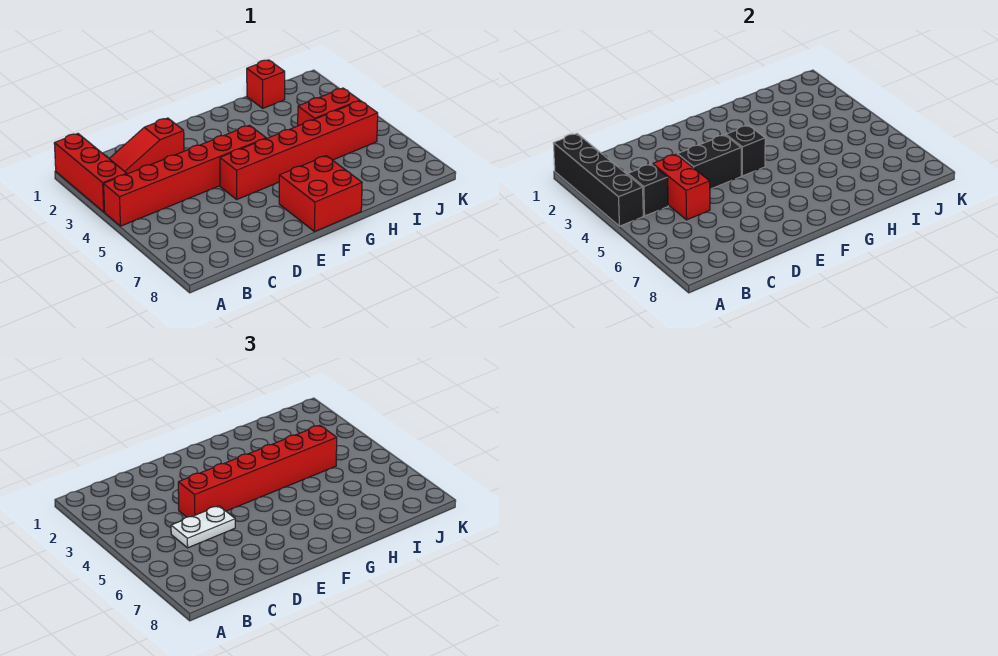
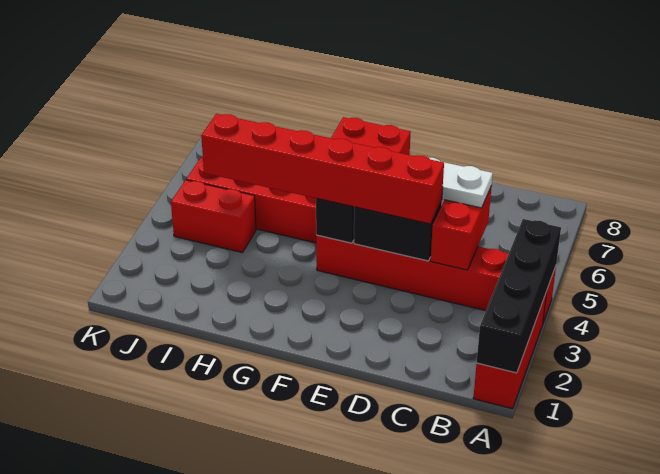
red 1x3 slope [109,118,184,174] -> none
black 1x1 brick [628,164,668,216] -> none
red 1x1 brick [247,60,285,108] -> none

